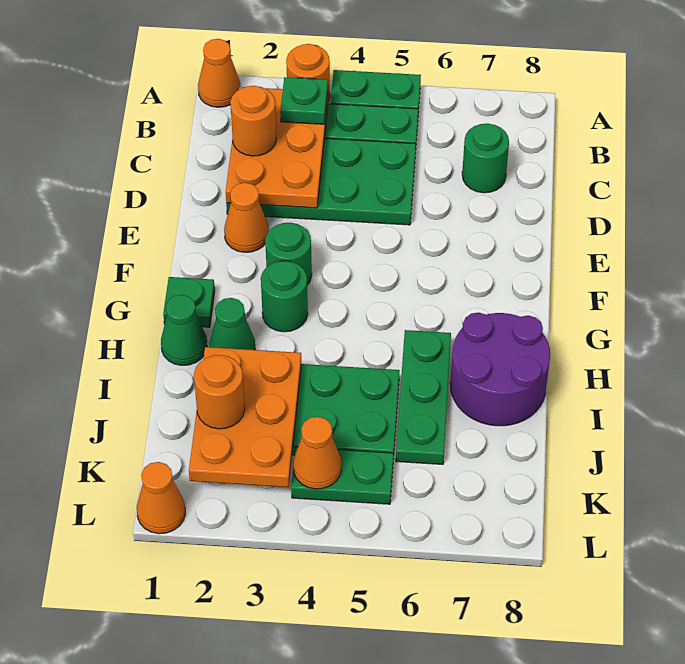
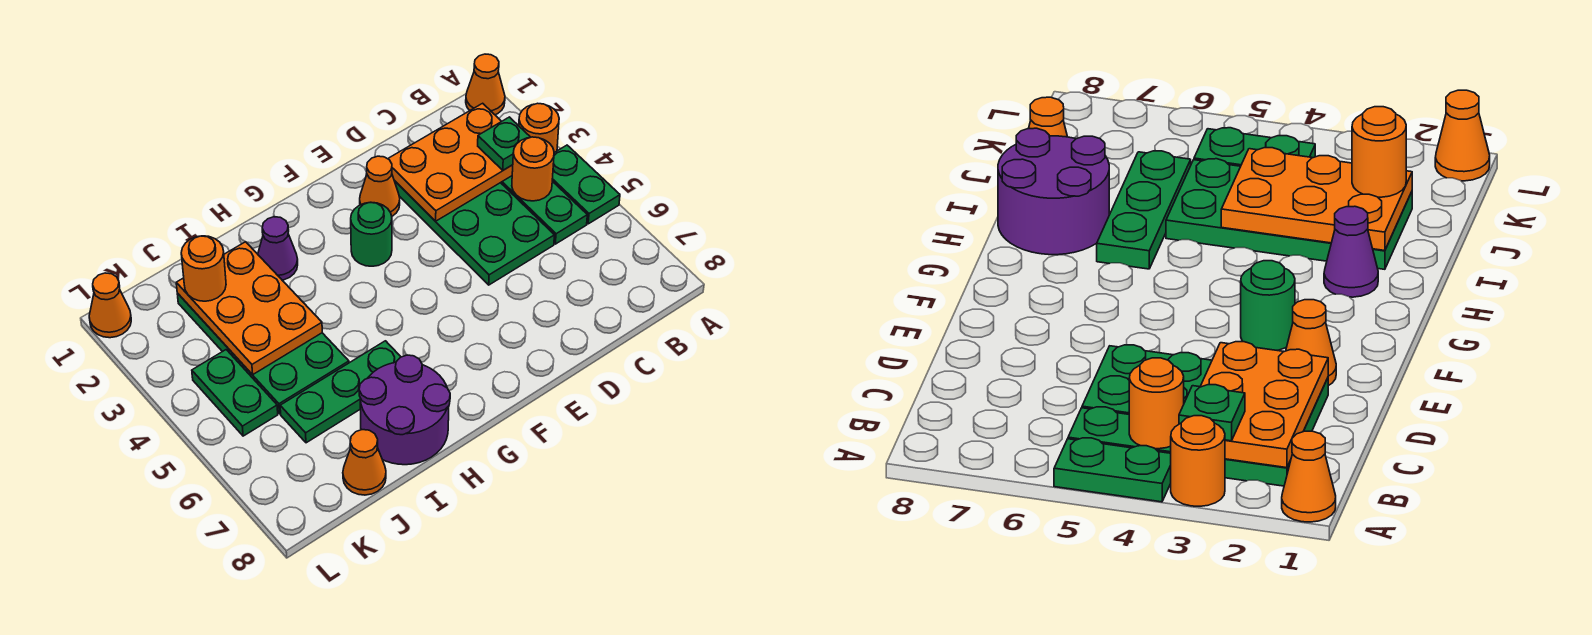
orange 1x1 round brick [230,86,276,156] -> orange 1x1 round brick moved to [512,137,554,201]
green 1x1 round brick [462,123,509,193] -> none
green 1x1 plate [163,277,215,327] -> none
green 1x1 round brick [261,261,308,332] -> none
green 1x1 cone [161,295,207,365] -> none
green 1x1 cone [209,298,255,350] -> purple 1x1 cone [258,217,298,280]
orange 2x3 plate [189,347,301,487] -> orange 2x3 plate turned to [176,242,322,375]
orange 1x1 cone [293,417,341,489] -> orange 1x1 cone moved to [343,430,386,495]

